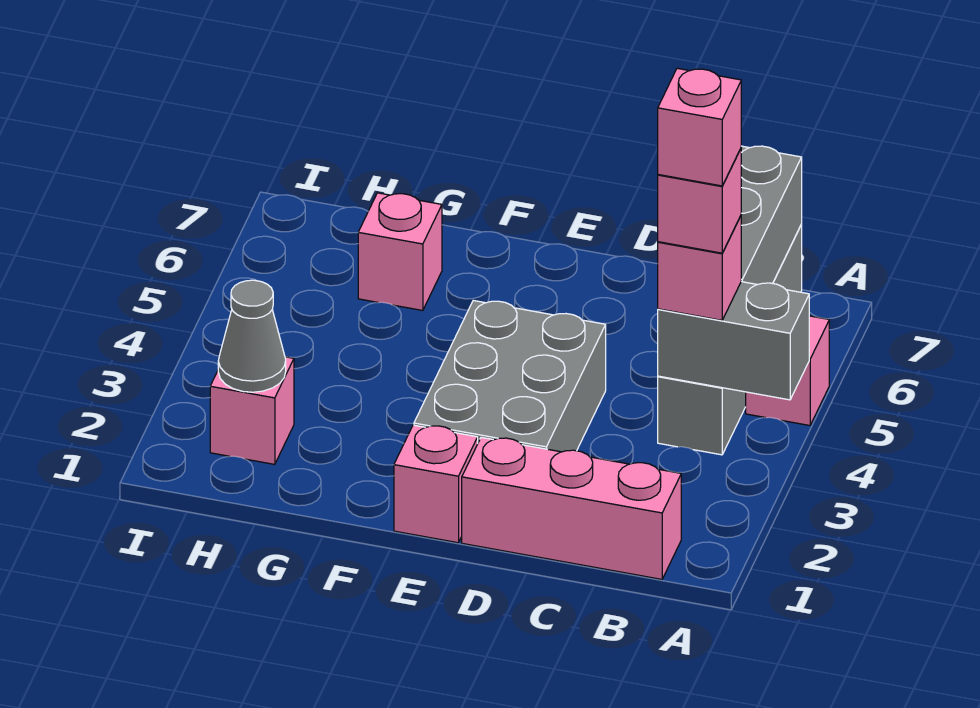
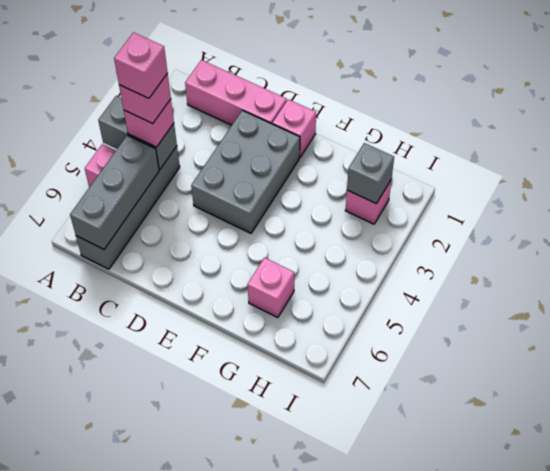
grey 1x1 cone [218,280,286,392] -> grey 1x1 brick [347,143,394,204]

